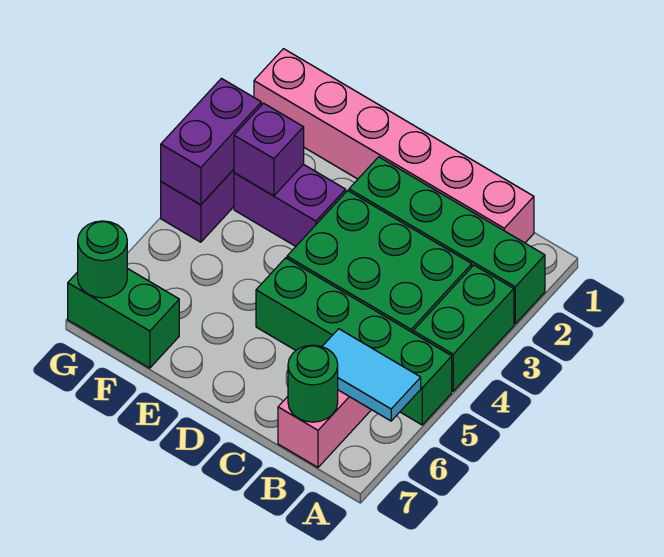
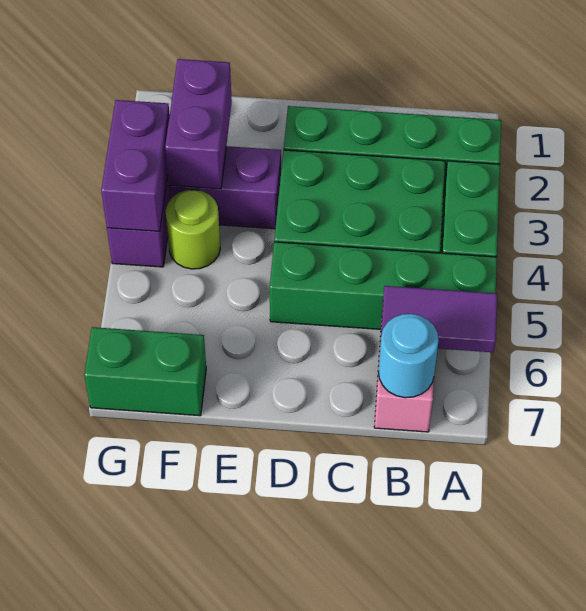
cyan 1x2 tile [322,329,421,421] -> purple 1x2 tile [380,286,497,352]
pink 1x6 brick [254,49,534,243] -> none
green 1x1 round brick [288,345,338,422] -> cyan 1x1 round brick [378,314,439,398]
purple 1x1 brick [234,103,304,196] -> purple 1x2 brick [165,59,232,189]
none -> lime 1x1 round brick [166,190,220,269]
green 1x1 round brick [78,221,127,298] -> none

